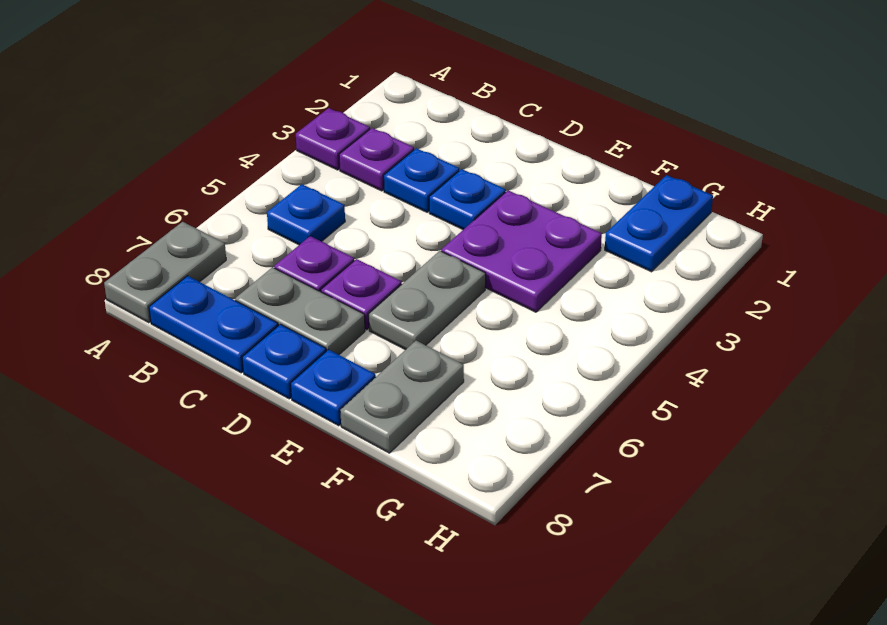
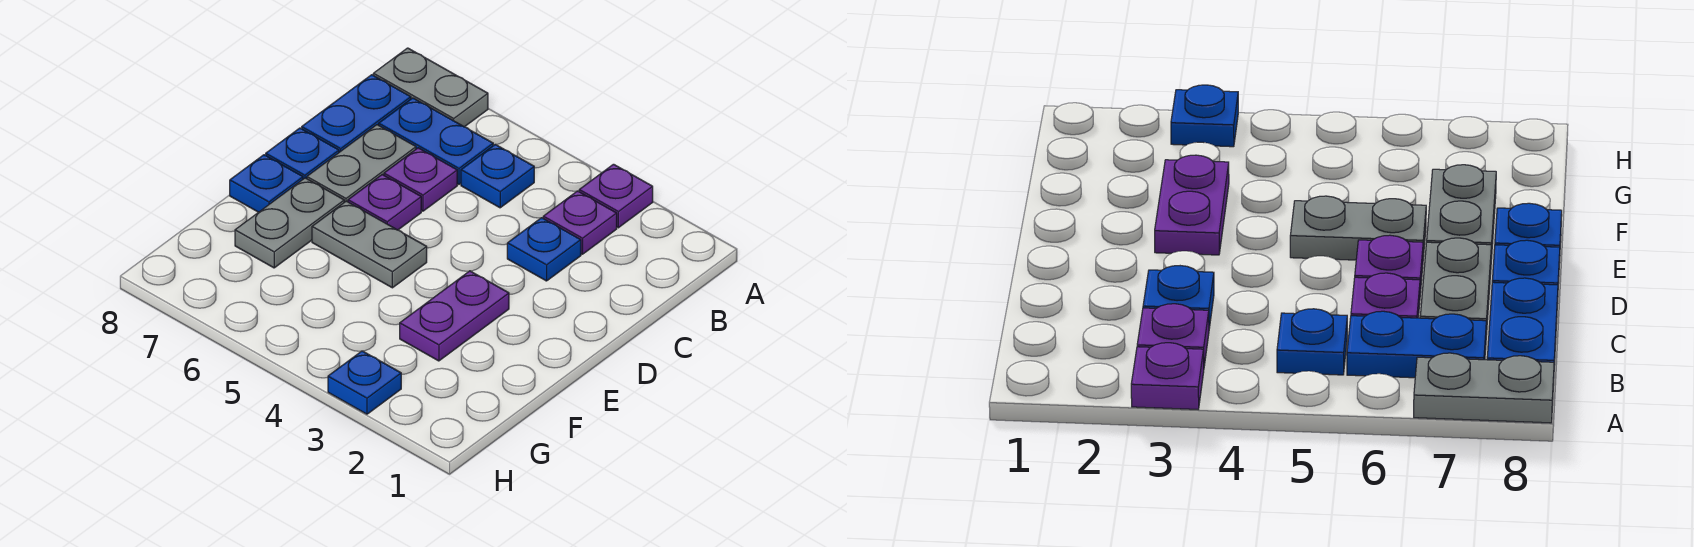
blue 1x1 plate [429,169,506,230] -> blue 1x1 plate moved to [328,351,401,414]
purple 2x2 plate [441,190,602,312] -> purple 1x2 plate [400,271,509,361]
grey 1x2 plate [340,341,464,453] -> grey 1x2 plate turned to [235,178,344,268]
blue 1x2 plate [605,175,713,272] -> blue 1x2 plate moved to [379,98,493,184]

